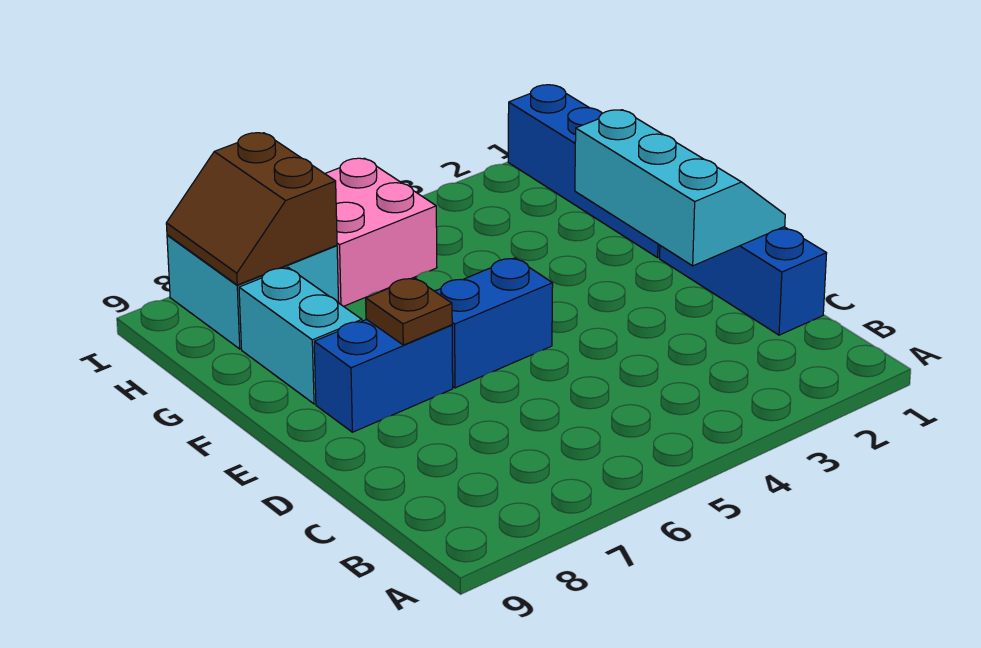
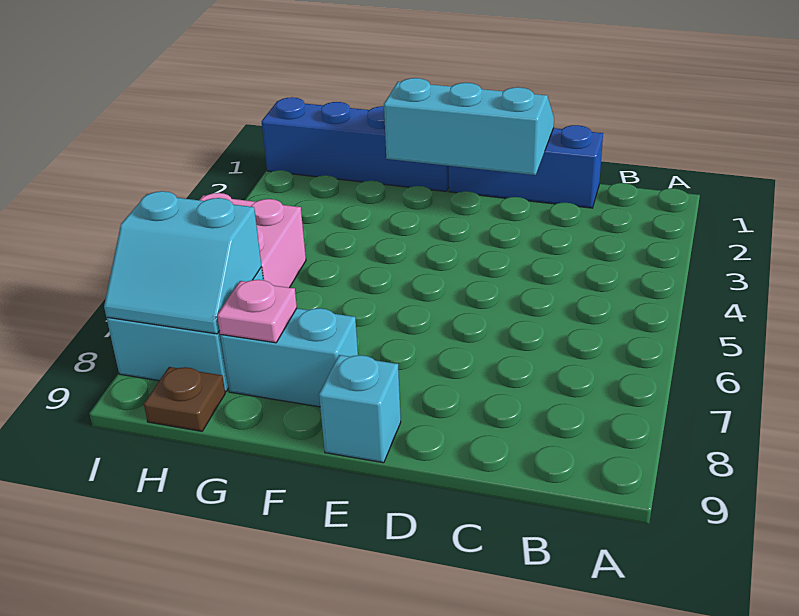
blue 1x2 brick [435,258,553,388] -> none
blue 1x2 brick [314,319,453,432] -> none
brown 1x1 plate [366,278,452,345] -> brown 1x1 plate moved to [144,367,225,431]
none -> cyan 1x1 brick [319,355,401,463]
none -> pink 1x1 plate [217,280,297,343]
brown 2x2 slope [166,133,337,285] -> cyan 2x2 slope [104,191,262,334]

